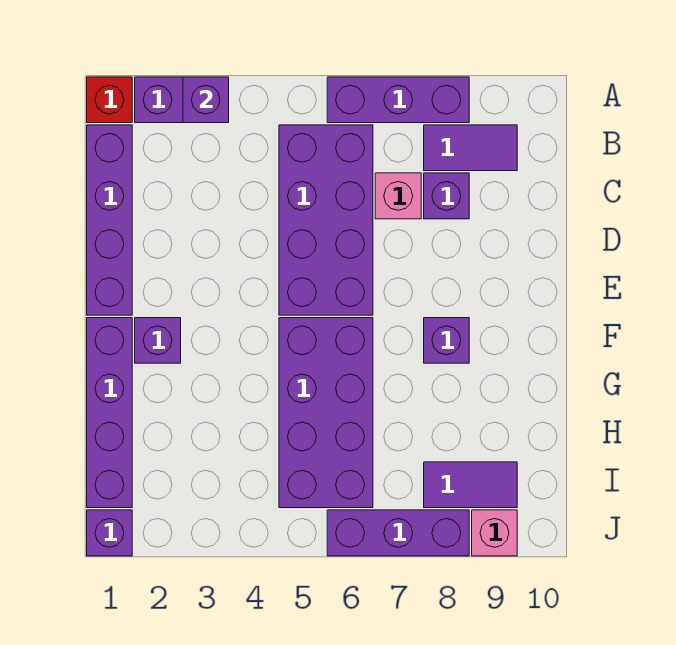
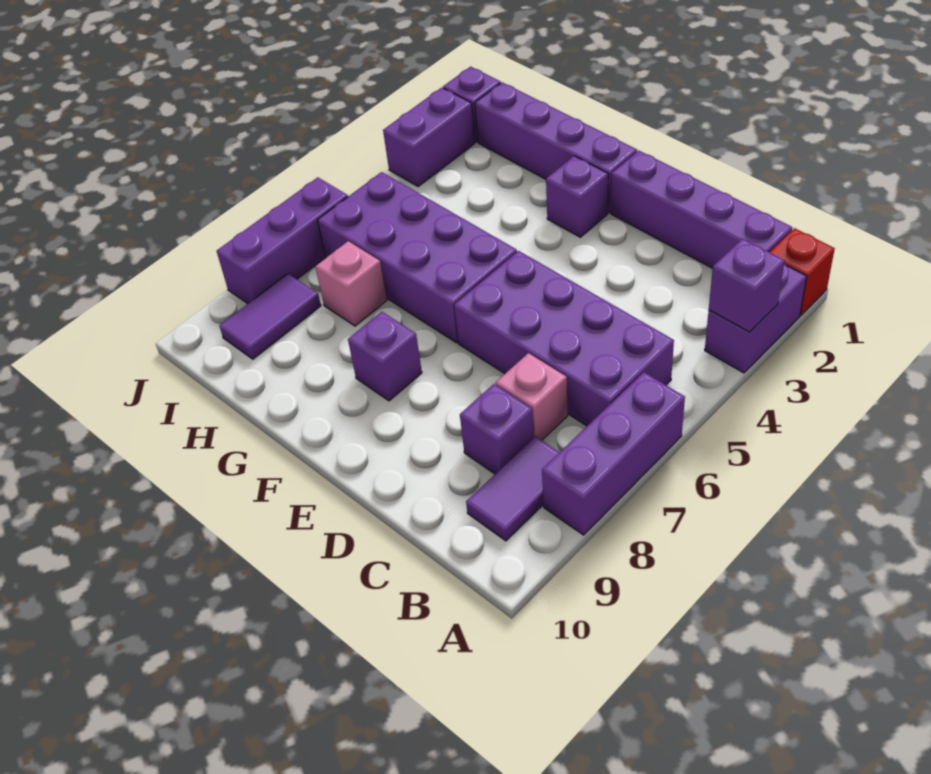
none -> purple 1x2 brick [383,87,475,186]
pink 1x1 brick [472,510,517,556] -> pink 1x1 brick moved to [316,241,387,326]

